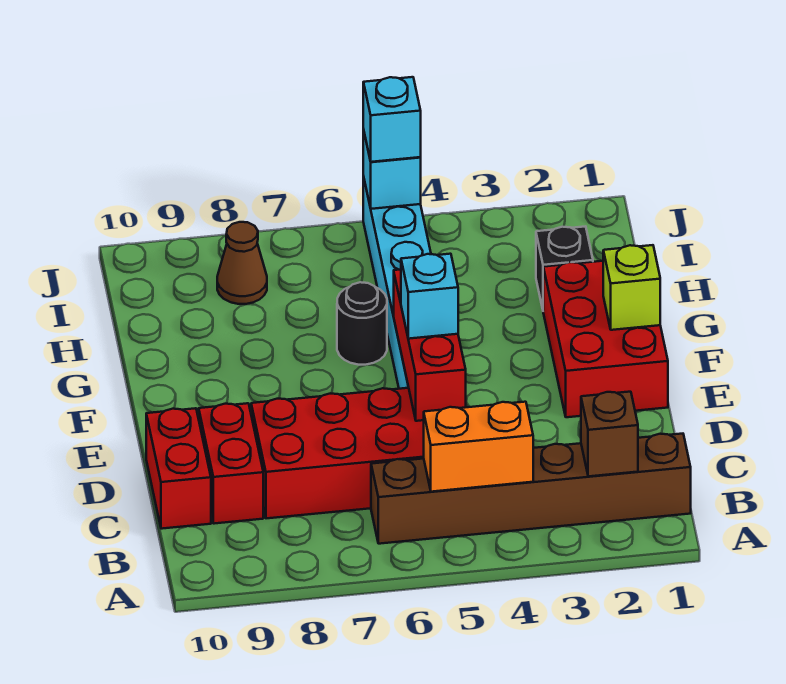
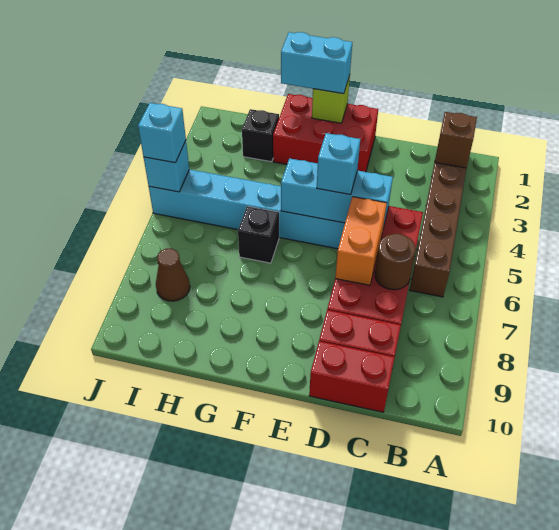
orange 1x2 brick [424,402,533,492] -> orange 1x2 brick moved to [335,197,387,285]
none -> brown 1x1 round brick [375,234,416,290]
red 1x3 brick [394,269,466,421] -> cyan 1x3 brick [281,158,393,228]
none -> cyan 1x2 brick [281,32,352,94]
black 1x1 round brick [337,282,387,365] -> black 1x1 brick [238,206,279,263]

